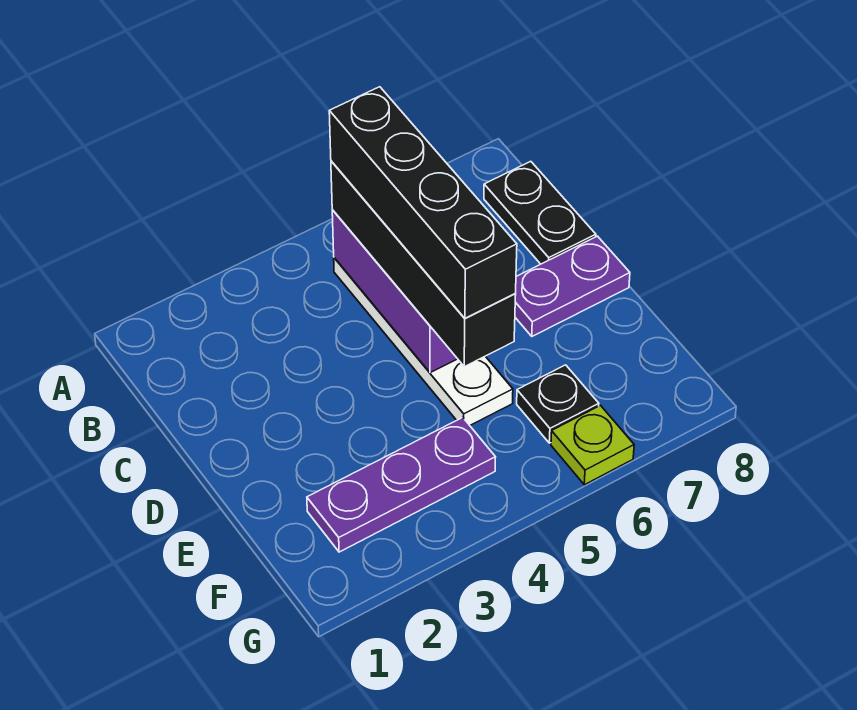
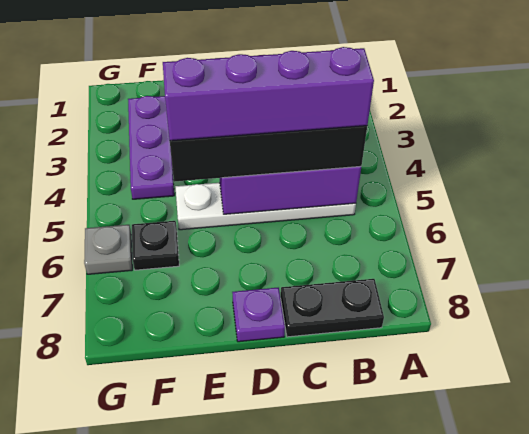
black 1x4 brick [329,87,517,318] -> purple 1x4 brick [163,47,374,141]
purple 1x2 plate [515,236,630,336] -> purple 1x1 plate [232,288,285,342]
lime 1x1 plate [551,405,634,485] -> grey 1x1 plate [84,225,132,274]

